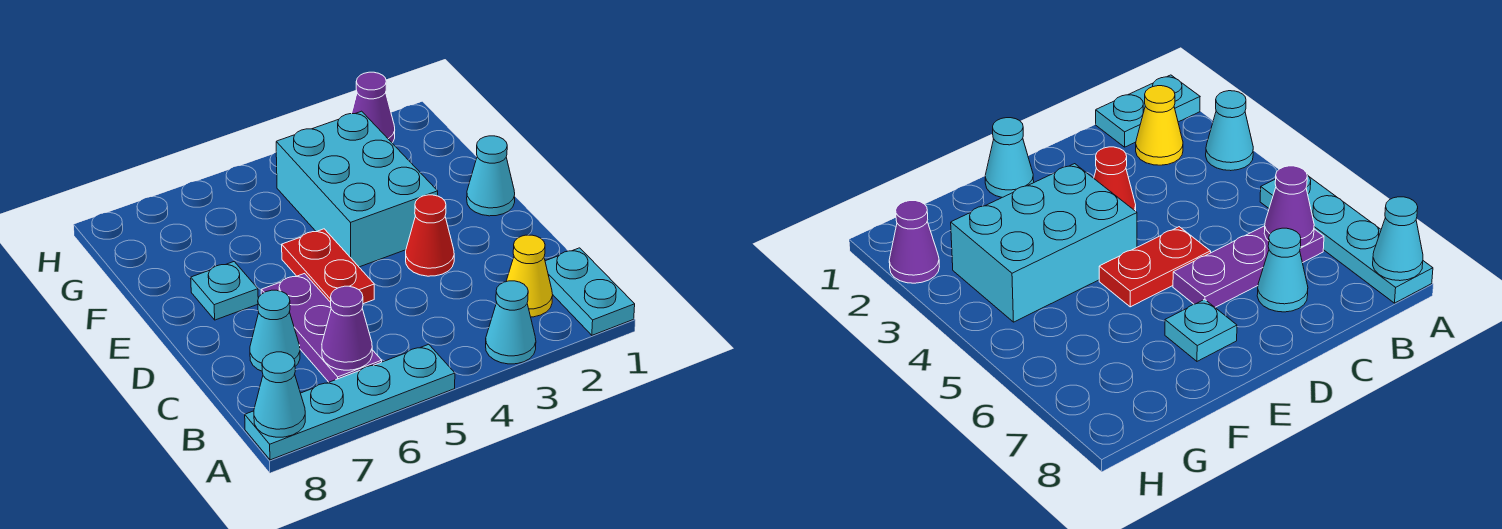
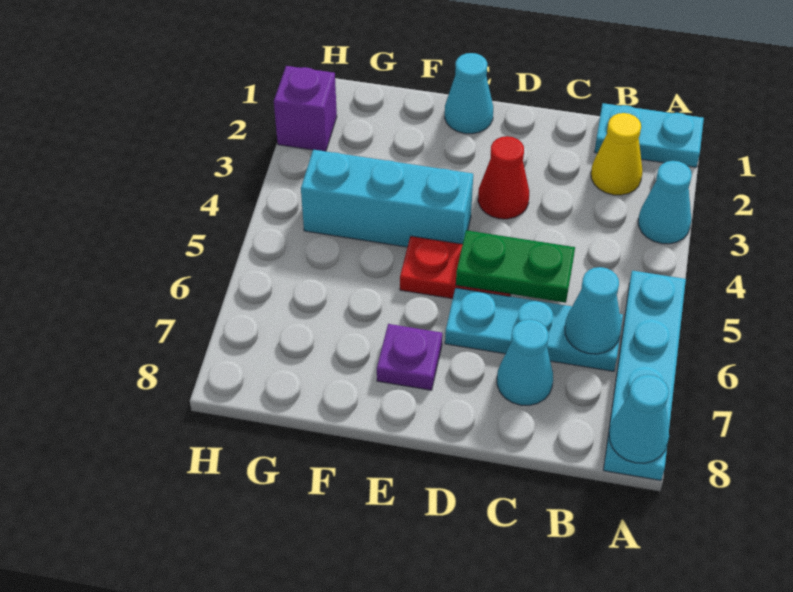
purple 1x3 plate [261,274,382,382] -> cyan 1x3 plate [445,288,623,371]
purple 1x1 cone [322,286,372,370] -> cyan 1x1 cone [565,267,621,354]
none -> green 1x2 plate [456,230,575,303]
cyan 2x3 brick [276,111,438,267] -> cyan 1x3 brick [301,150,473,247]
cyan 1x1 plate [191,262,258,320] -> purple 1x1 plate [377,324,442,390]
purple 1x1 cone [352,72,395,143] -> purple 1x1 brick [274,66,337,151]

